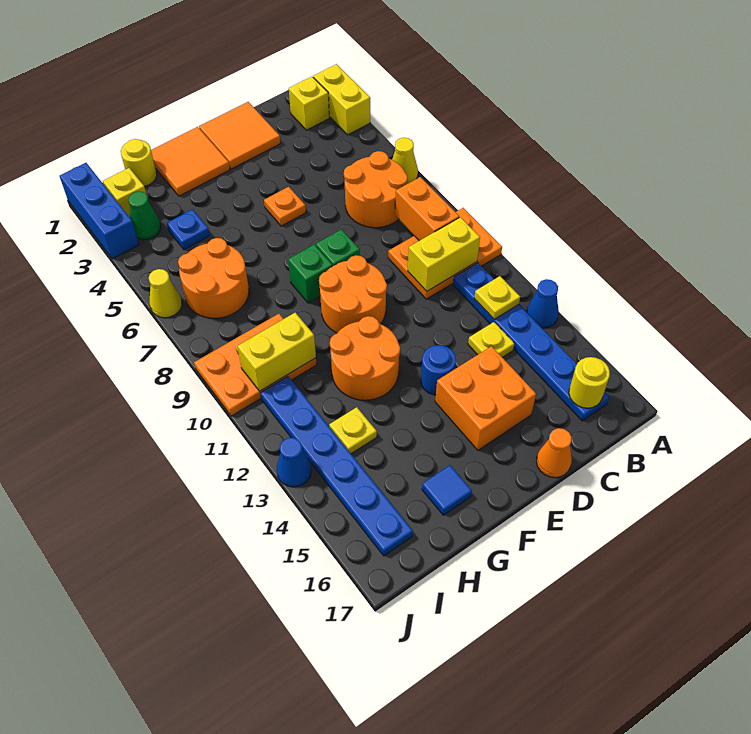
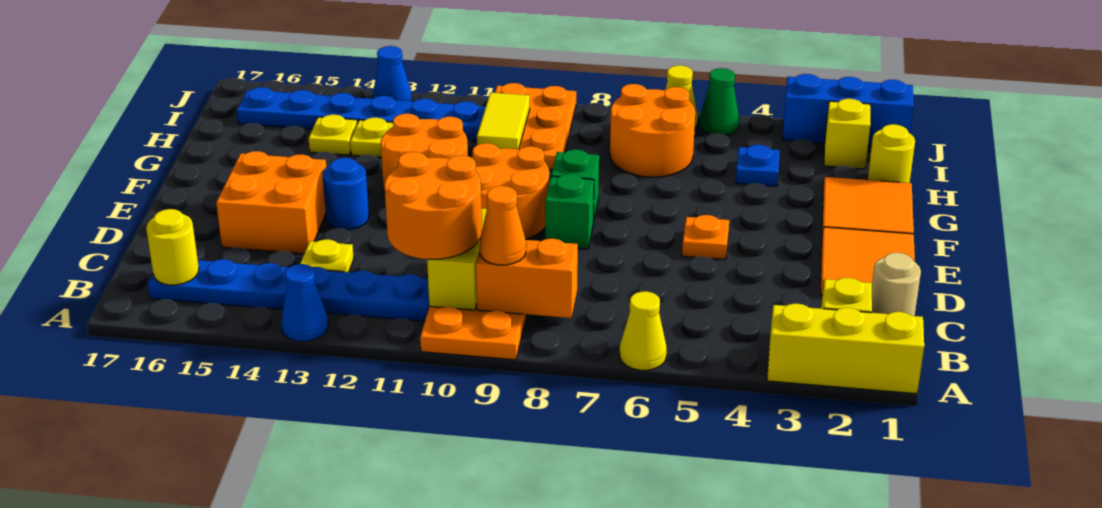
yellow 1x2 brick [313,64,370,135] -> yellow 1x3 brick [767,304,924,394]
orange 2x2 round brick [344,151,407,228] -> orange 2x2 round brick moved to [384,152,482,260]
yellow 1x1 plate [474,276,520,319] -> yellow 1x1 plate moved to [309,115,357,155]
none -> tan 1x1 round brick [872,253,921,316]
orange 1x1 cone [537,428,572,478] -> orange 1x1 cone moved to [480,186,526,265]
blue 1x1 tile [422,465,472,515] -> none
yellow 1x2 brick [237,313,316,391] -> yellow 1x2 tile [477,93,530,149]
green 1x1 cone [128,191,161,240] -> green 1x1 cone moved to [699,68,740,135]

